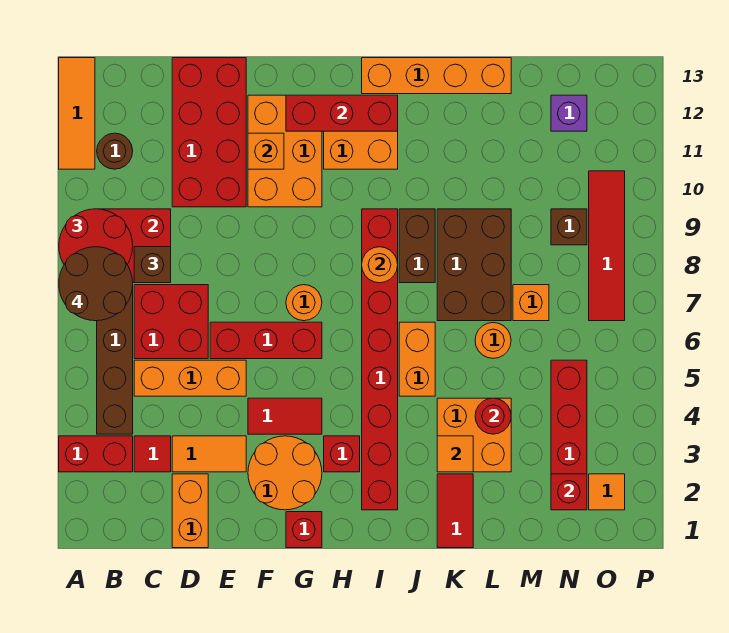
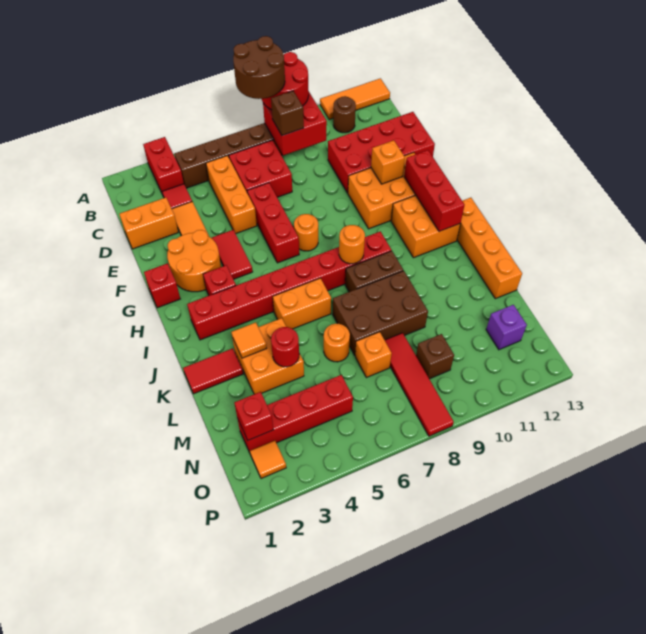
red 1x4 tile [589,171,625,321] -> red 1x4 tile turned to [385,333,454,436]

